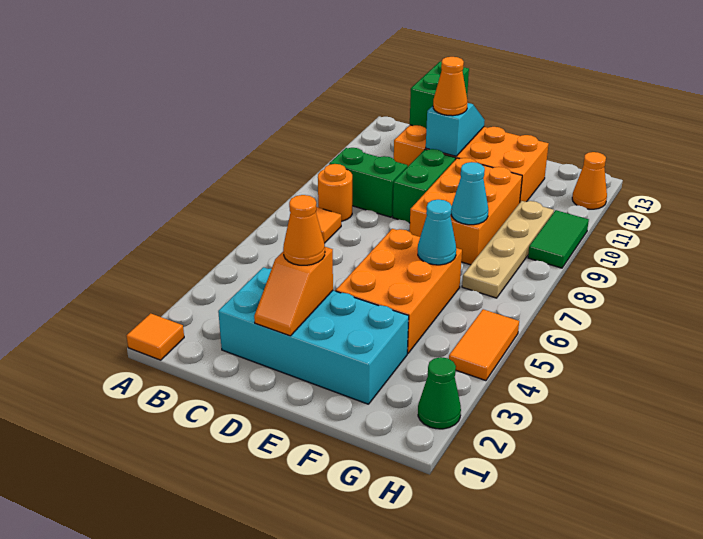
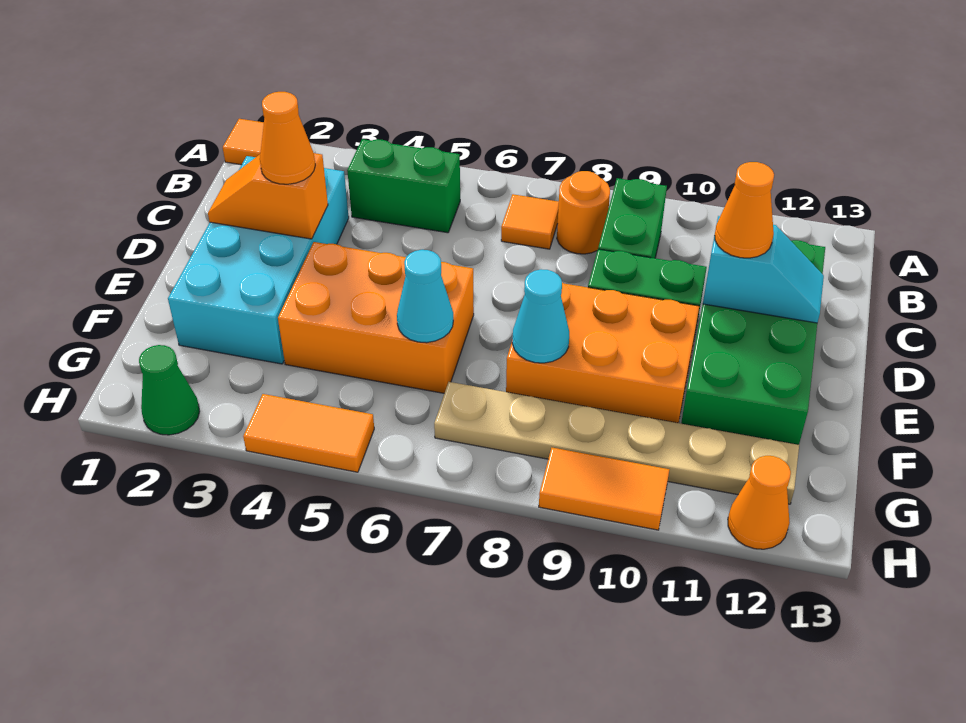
orange 2x4 brick [394,125,548,202] -> green 2x4 brick [681,240,825,445]
green 1x2 brick [410,61,469,128] -> green 1x2 brick moved to [347,139,460,233]
tan 1x4 plate [462,201,554,298] -> tan 1x6 plate [434,382,799,504]
green 1x2 tile [528,210,589,268] -> orange 1x2 tile [539,448,669,530]

